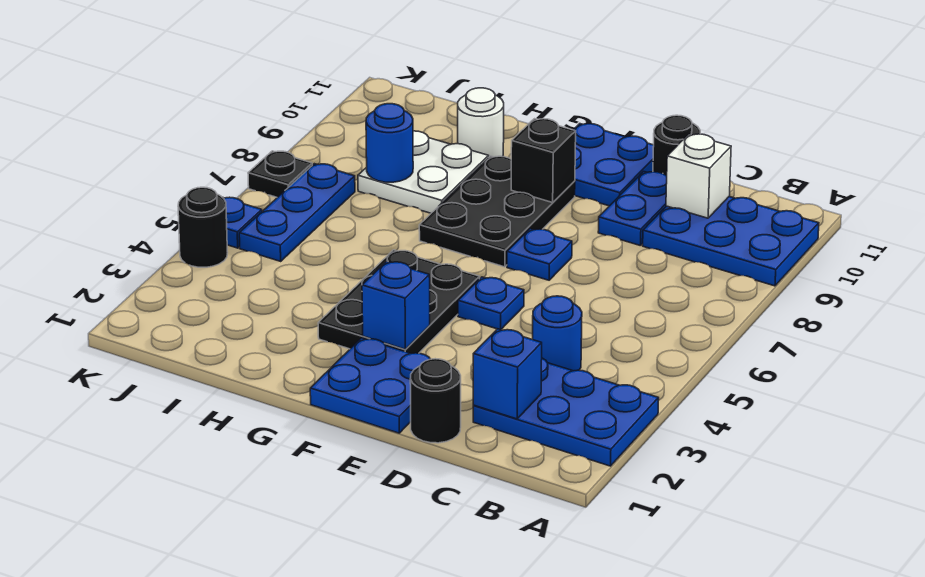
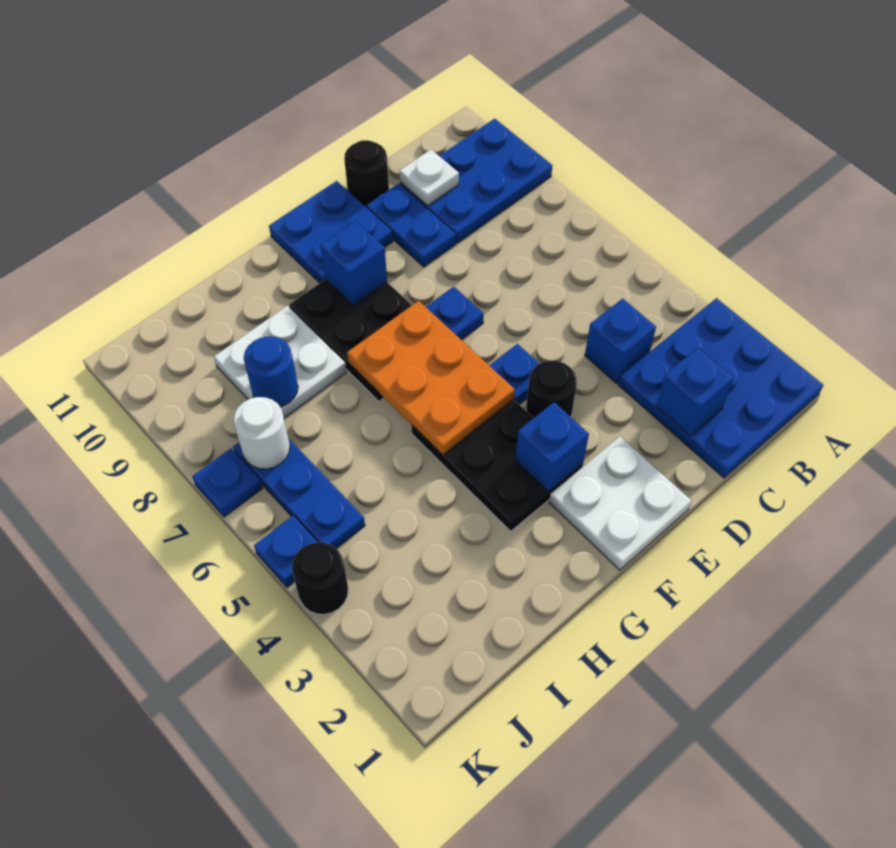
blue 2x3 plate [473,358,659,466] -> blue 3x3 plate [619,298,823,478]
blue 1x1 round brick [533,296,582,371] -> blue 1x1 brick [585,299,656,384]
white 1x1 brick [666,134,731,218] -> white 1x1 plate [399,150,459,206]
black 1x1 round brick [410,359,461,443] -> black 1x1 round brick moved to [526,361,577,418]
blue 2x2 plate [310,338,430,433] -> white 2x2 plate [549,437,692,570]
none -> orange 2x3 plate [347,301,515,455]
black 1x1 brick [511,119,576,203] -> blue 1x1 brick [321,221,387,305]
white 1x1 round brick [458,88,504,157] -> white 1x1 round brick moved to [233,397,290,469]
black 1x1 plate [248,151,312,198] -> blue 1x1 plate [192,448,262,517]

